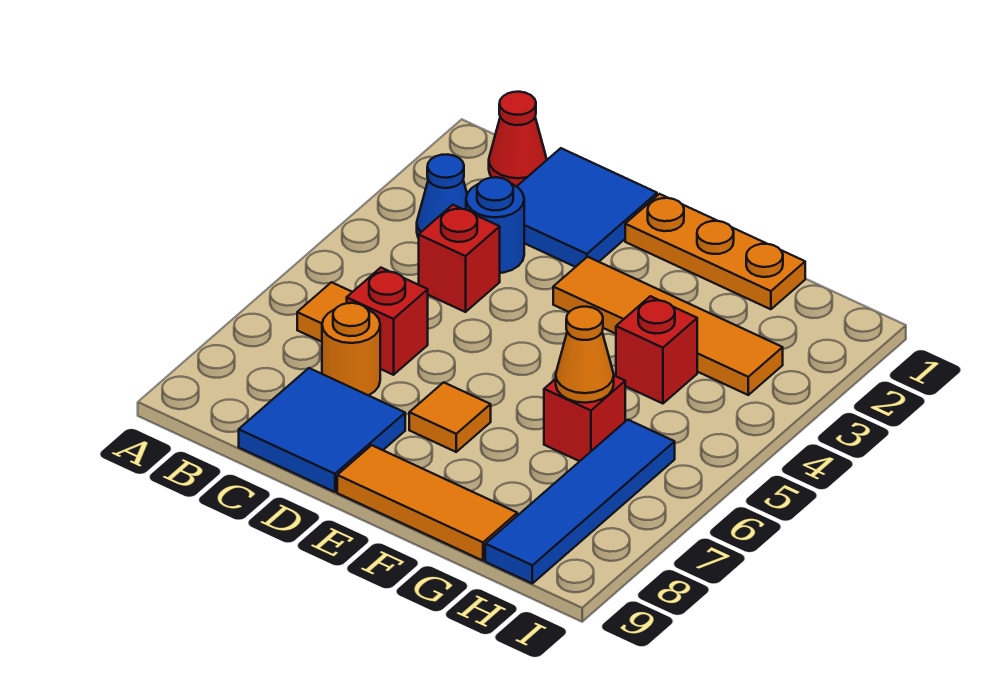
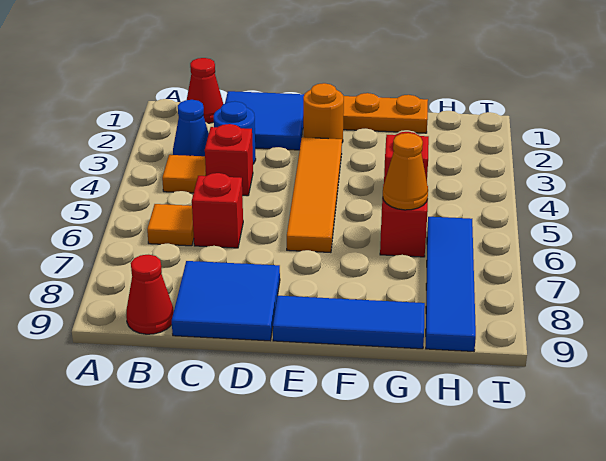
none -> red 1x1 cone [126,255,174,334]
orange 1x1 round brick [322,303,380,395] -> orange 1x1 round brick moved to [303,83,344,142]
orange 1x4 tile [553,257,783,395] -> orange 1x4 tile turned to [287,137,342,252]
orange 1x1 tile [409,382,491,452] -> orange 1x1 tile moved to [162,155,206,193]
orange 1x3 tile [337,445,517,561] -> blue 1x3 tile [273,296,425,349]

